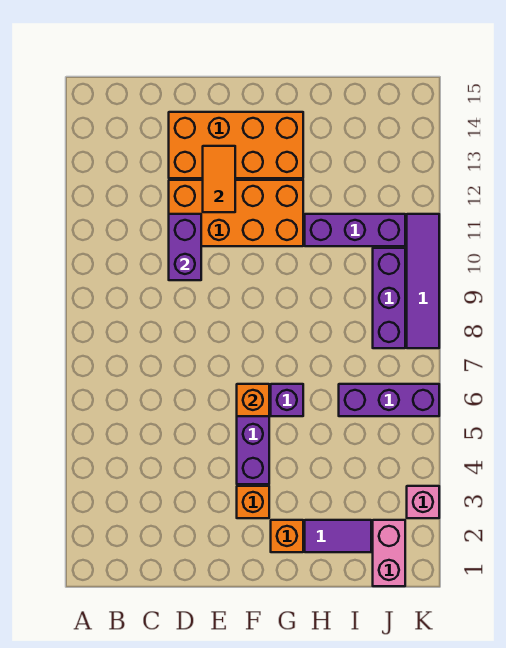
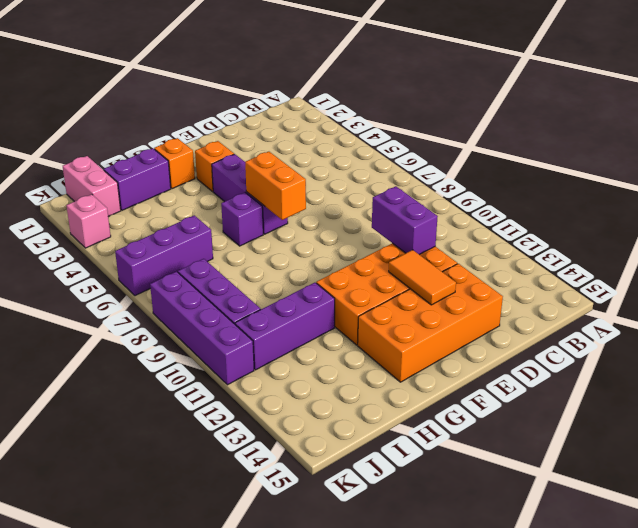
orange 1x1 brick [237,384,269,416] -> orange 1x2 brick [245,152,306,220]
purple 1x2 tile [305,520,371,552] -> purple 1x2 brick [104,148,171,210]
purple 1x4 tile [407,214,439,348] -> purple 1x4 brick [150,272,254,385]

